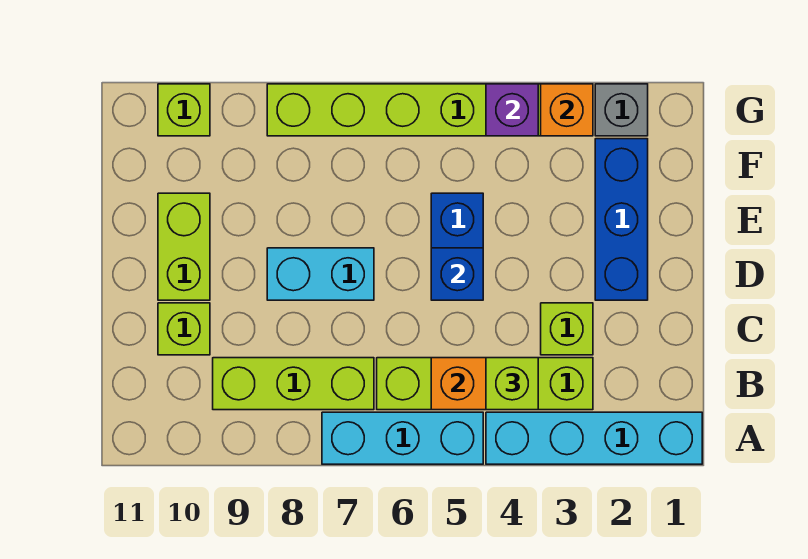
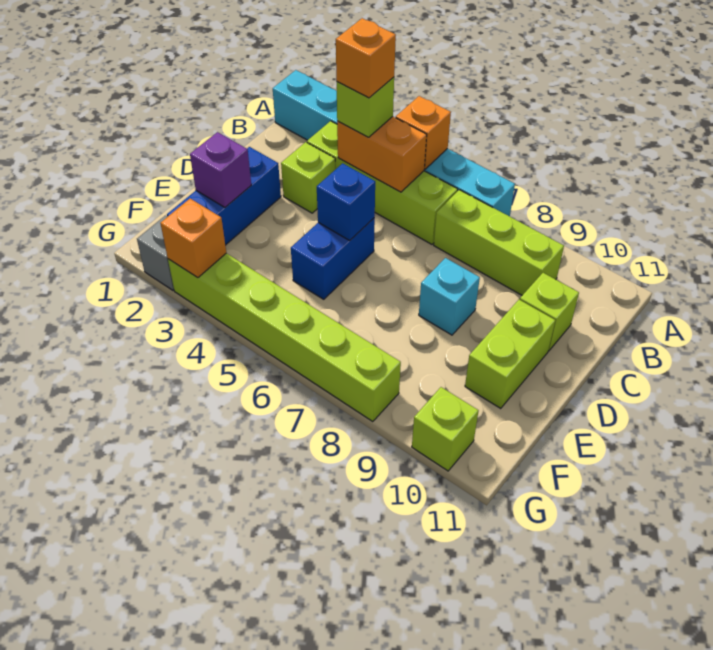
none -> orange 1x1 brick [396,96,451,169]
none -> orange 1x1 brick [336,18,396,98]
cyan 1x2 brick [267,248,374,300] -> cyan 1x1 brick [419,258,480,335]
purple 1x1 brick [486,84,538,136] -> purple 1x1 brick moved to [190,132,251,207]

